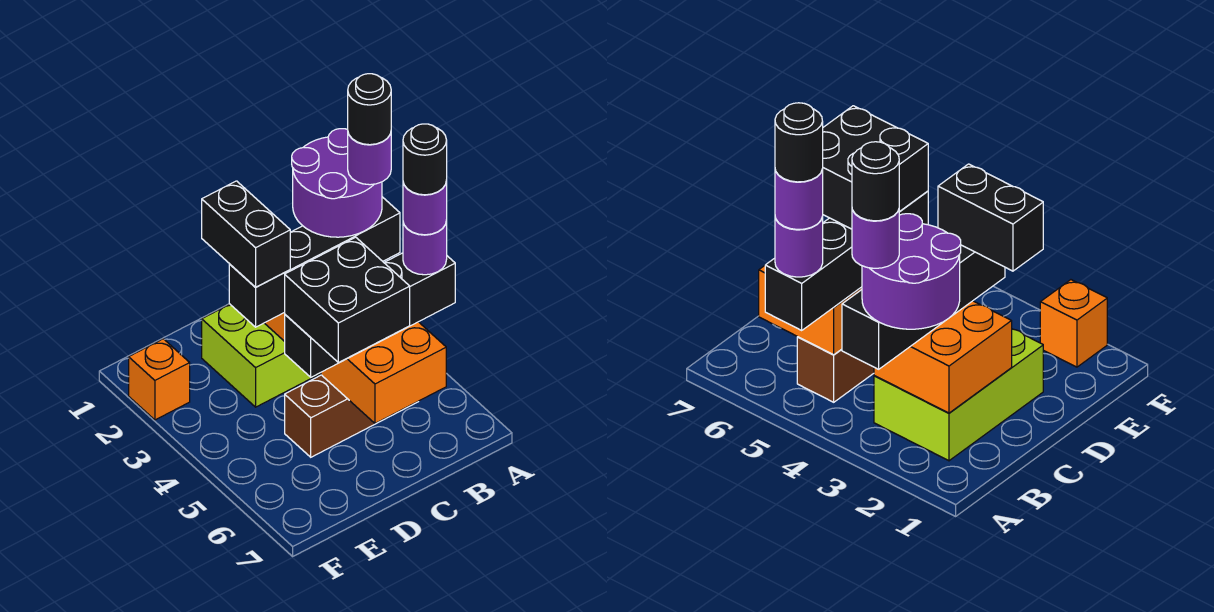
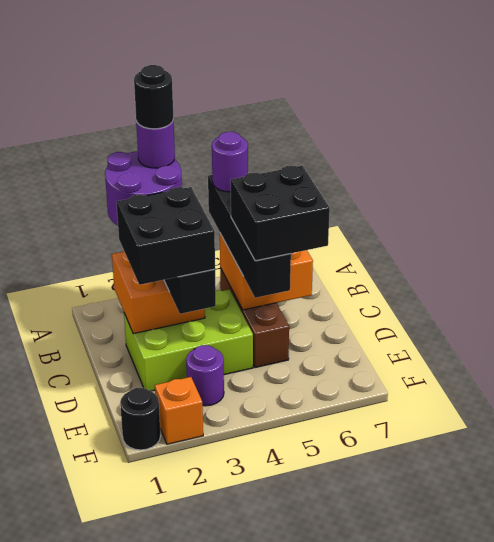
purple 1x1 round brick [403,181,447,235] -> purple 1x1 round brick moved to [186,345,224,406]
black 1x1 round brick [403,124,447,195] -> black 1x1 round brick moved to [120,388,161,450]
lime 2x3 brick [202,304,321,407] -> lime 2x3 brick turned to [124,289,253,391]
black 1x2 brick [202,181,290,287] -> black 2x2 brick [116,187,215,285]

